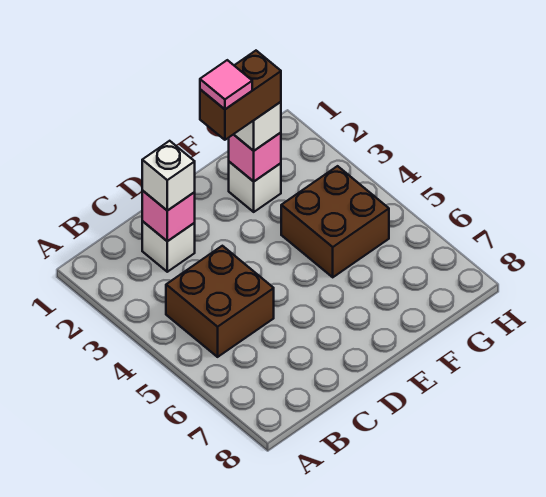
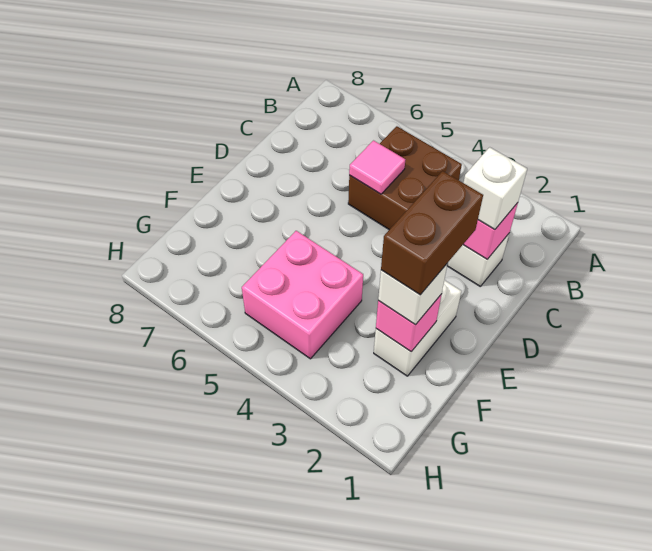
pink 1x1 tile [200,60,252,109] -> pink 1x1 tile moved to [349,141,405,194]
white 1x1 brick [229,162,281,212] -> white 1x2 brick [374,280,461,376]
brown 2x2 brick [281,166,389,277] -> pink 2x2 brick [242,231,363,359]

